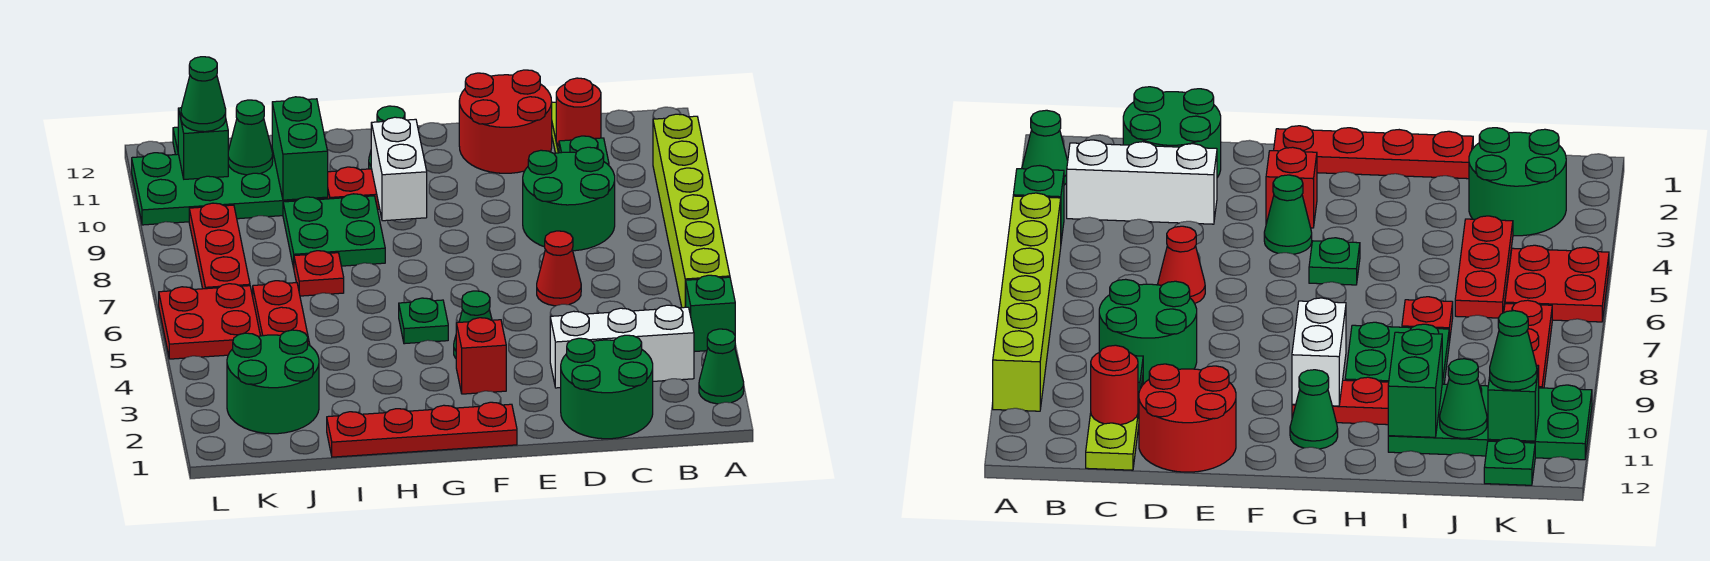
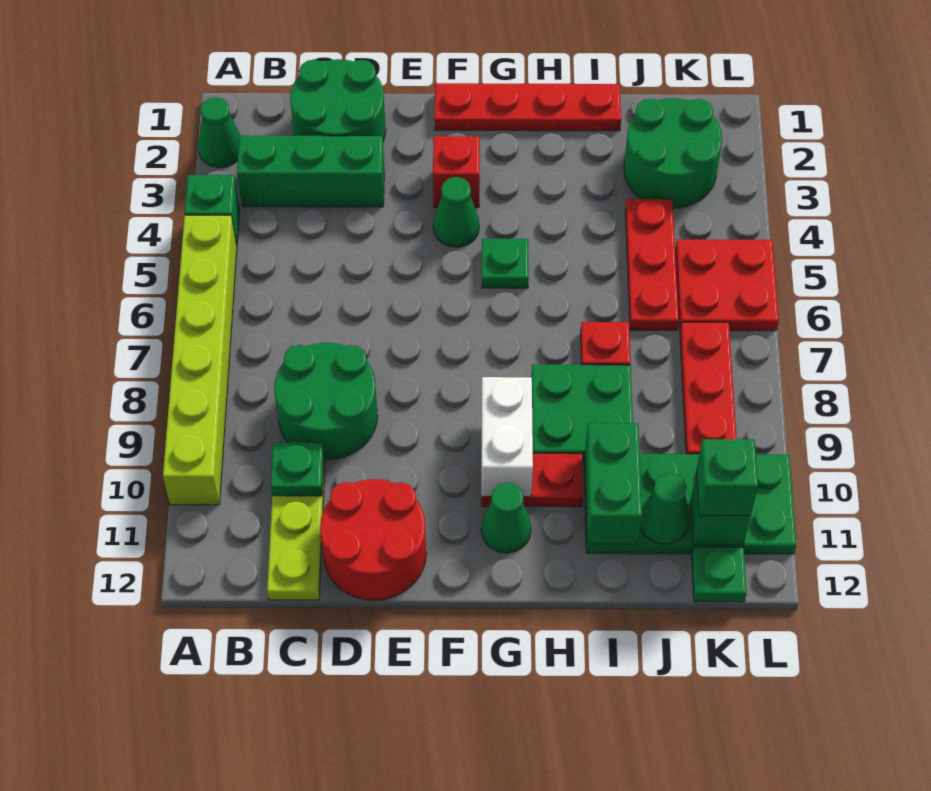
white 1x3 brick [550,305,694,388] -> green 1x3 brick [237,136,384,207]
red 1x1 round brick [556,78,601,146] -> none
red 1x1 cone [537,231,581,306] -> none
green 1x1 cone [181,57,226,132] -> green 1x1 brick [697,439,758,516]

